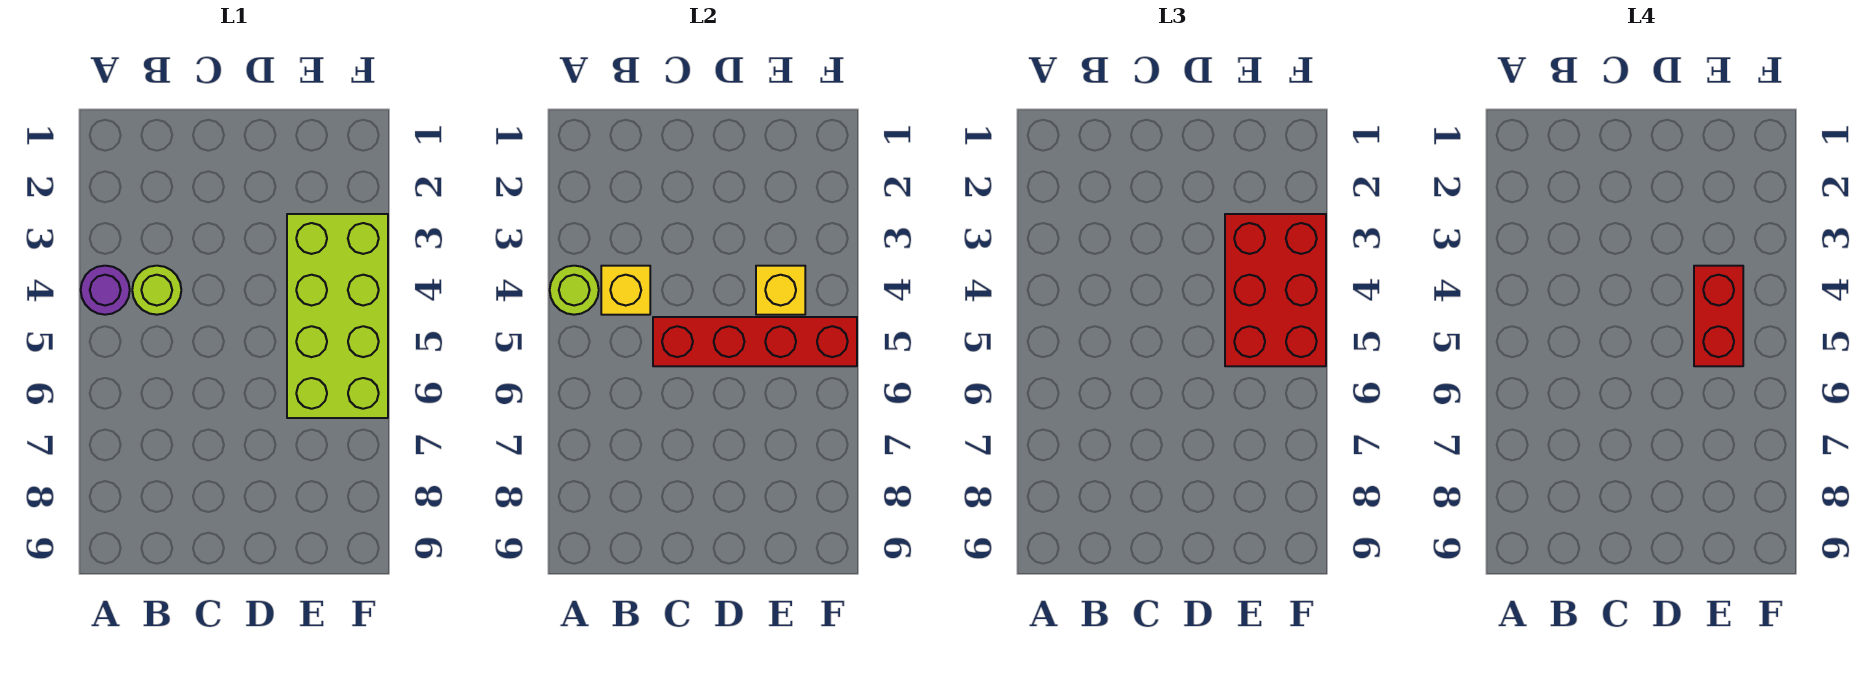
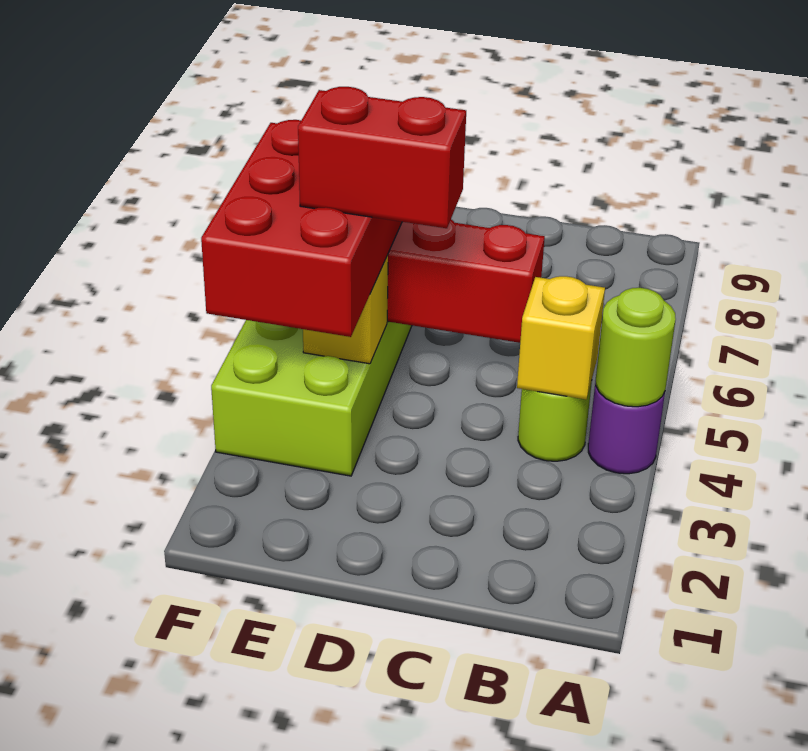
red 1x2 brick [1694,266,1743,366] -> red 1x2 brick turned to [298,87,466,228]

